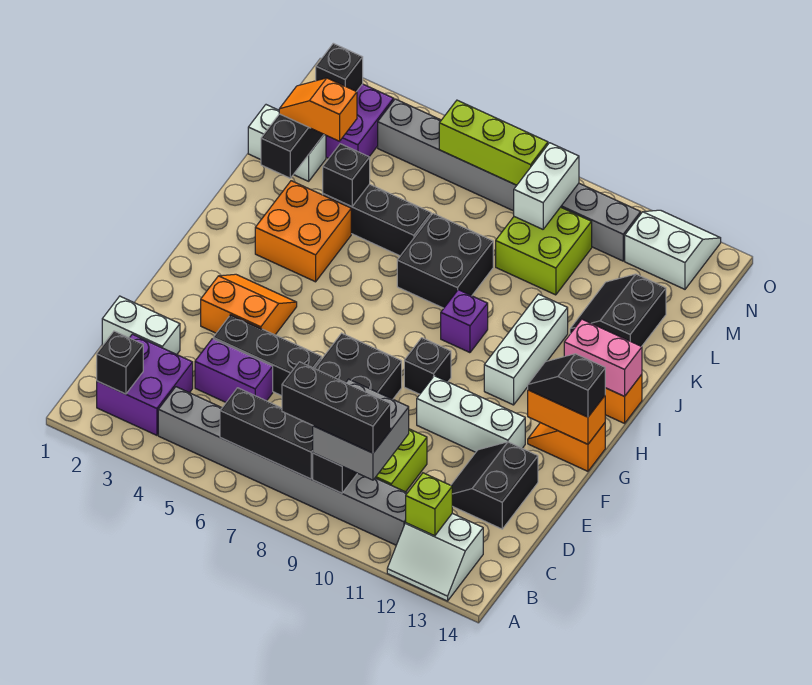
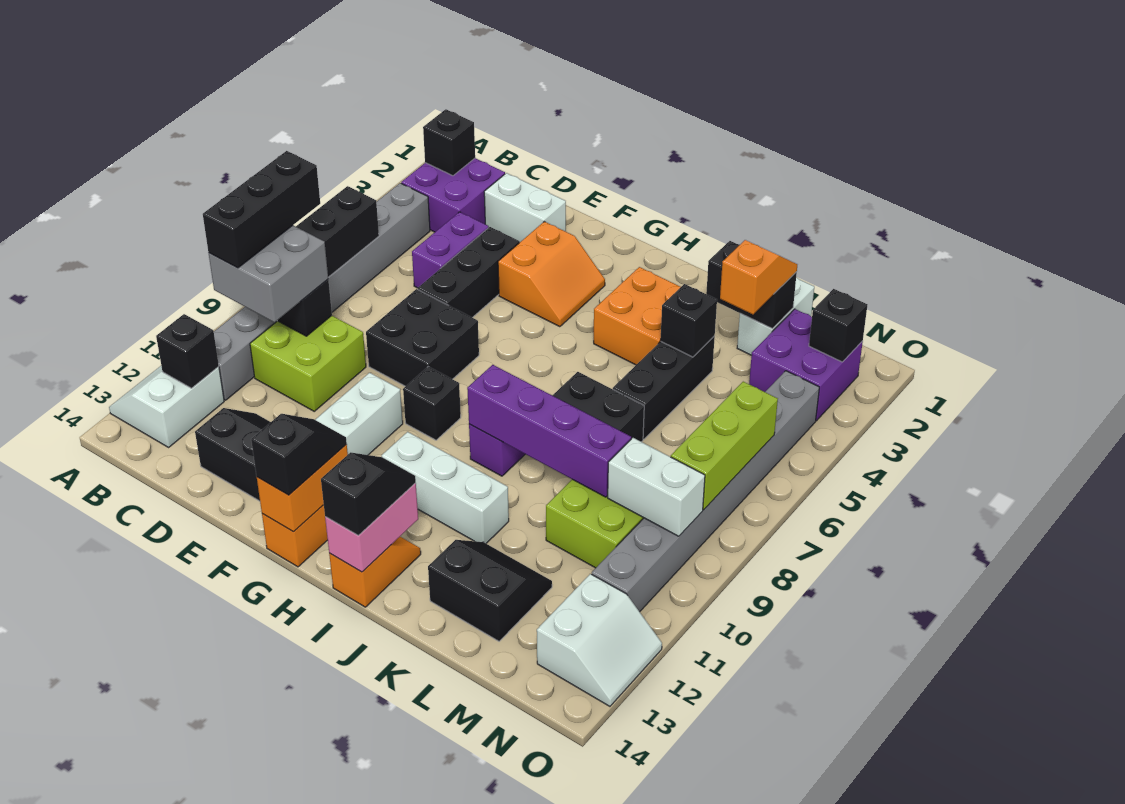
lime 1x1 brick [406,473,452,536] -> black 1x1 brick [156,314,219,388]
white 1x2 brick [102,296,180,354] -> white 1x2 brick turned to [484,173,566,243]
none -> purple 1x4 brick [467,365,631,497]
none -> black 1x2 slope [321,452,416,536]

